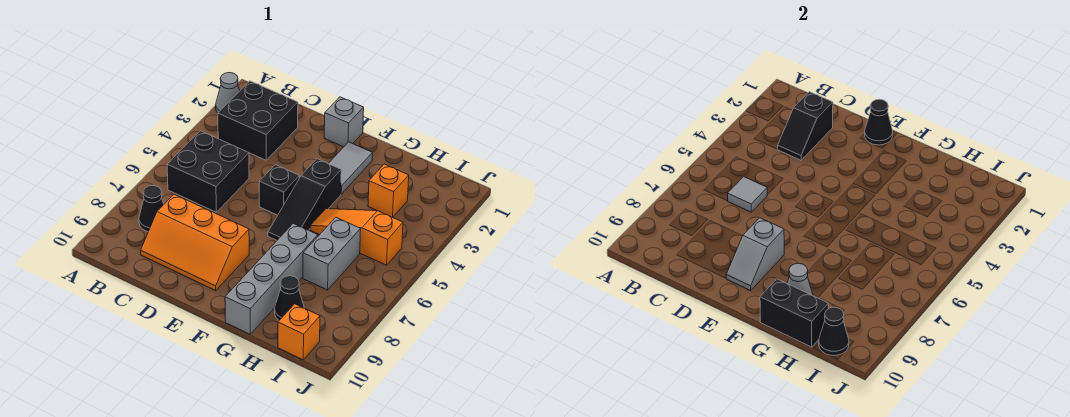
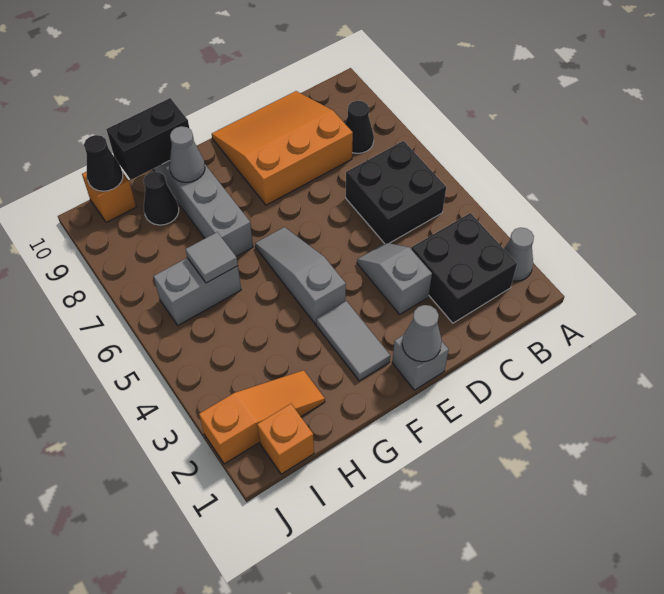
black 1x2 slope [778,92,833,160] -> none
grey 1x1 tile [728,177,767,212] -> grey 1x1 tile moved to [186,232,238,283]
orange 2x3 slope [141,194,249,290] -> orange 3x3 slope [212,91,353,205]
black 1x1 cone [865,99,893,145] -> grey 1x1 cone [402,305,442,362]
black 1x1 brick [259,165,299,215] -> none
grey 1x2 slope [726,218,784,290] -> grey 1x2 slope moved to [357,243,432,314]
black 1x3 slope [268,159,341,240] -> grey 1x3 slope [255,227,346,324]
orange 1x3 slope [310,209,403,265] -> orange 1x3 slope moved to [199,370,325,464]
orange 1x1 brick [368,164,409,217] -> orange 1x1 brick moved to [257,404,314,474]
grey 1x2 brick [303,217,361,290] -> grey 1x2 brick turned to [154,258,241,325]

